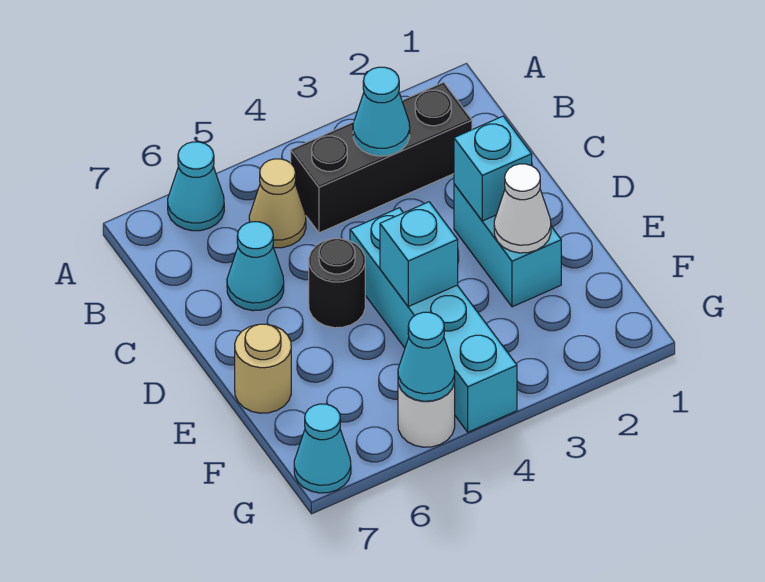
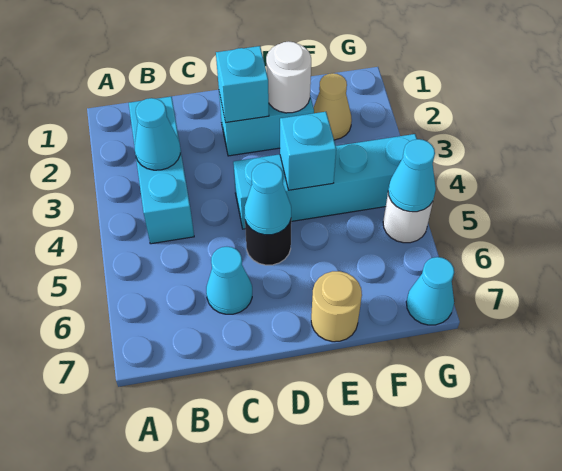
cyan 1x1 cone [168,142,224,231] -> cyan 1x1 cone moved to [244,162,291,235]
black 1x3 brick [291,82,472,233] -> cyan 1x3 brick [129,96,194,244]
tan 1x1 cone [249,159,306,248] -> tan 1x1 cone moved to [313,73,352,140]
white 1x1 cone [494,164,551,253] -> white 1x1 round brick [266,41,311,113]

